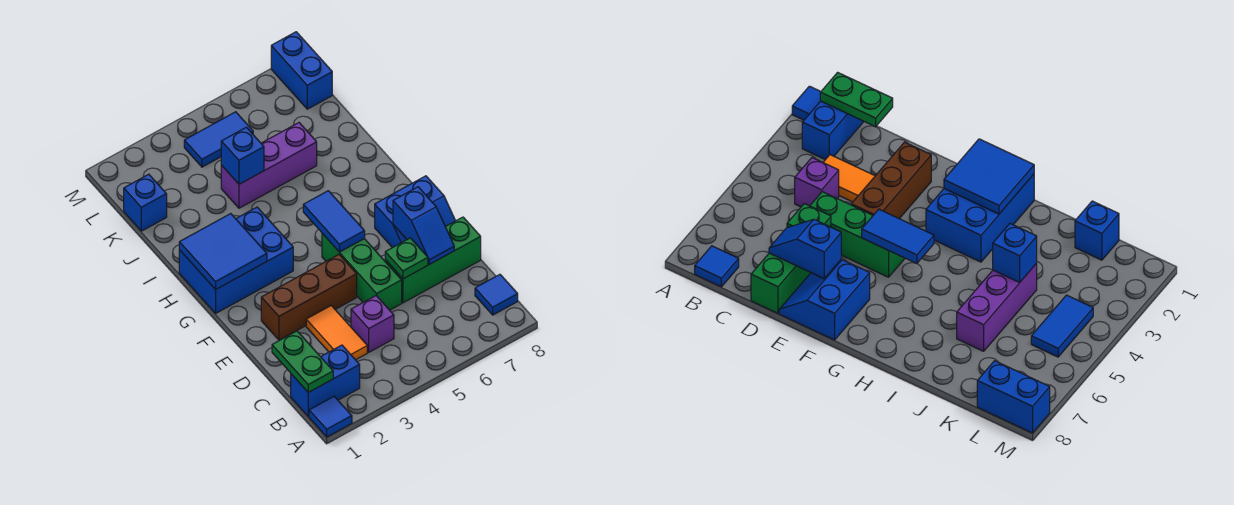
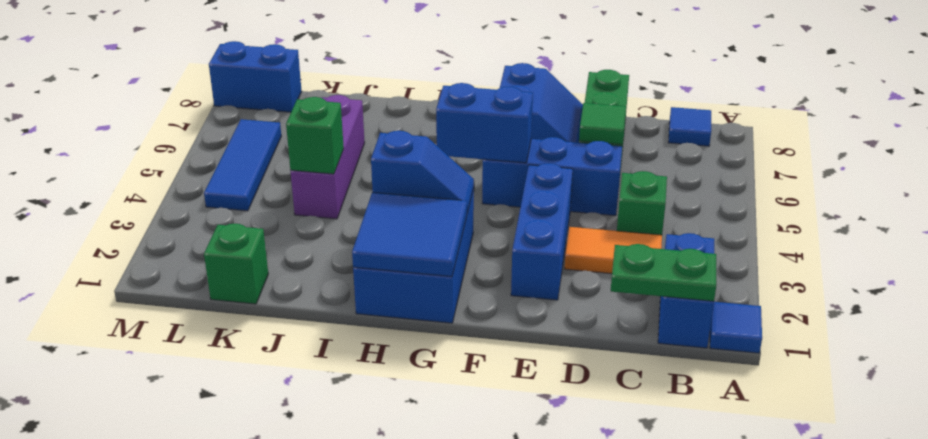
purple 1x1 brick [351,296,394,352] -> green 1x1 brick [617,171,667,235]
green 1x3 brick [322,233,402,310] -> blue 1x3 brick [482,137,622,216]
green 1x1 plate [385,238,428,279] -> green 1x1 tile [579,103,626,144]
blue 1x2 slope [393,187,454,264] -> blue 1x2 slope moved to [371,131,474,213]
brown 1x3 brick [261,255,357,340] -> blue 1x3 brick [511,163,573,300]
blue 1x2 tile [303,191,365,252] -> blue 1x2 brick [436,83,533,163]
blue 1x1 brick [221,127,264,184] -> green 1x1 brick [286,97,344,174]
blue 1x1 brick [124,174,167,231] -> green 1x1 brick [204,224,268,304]
blue 1x2 tile [184,112,253,167] -> blue 1x3 tile [204,119,281,211]

